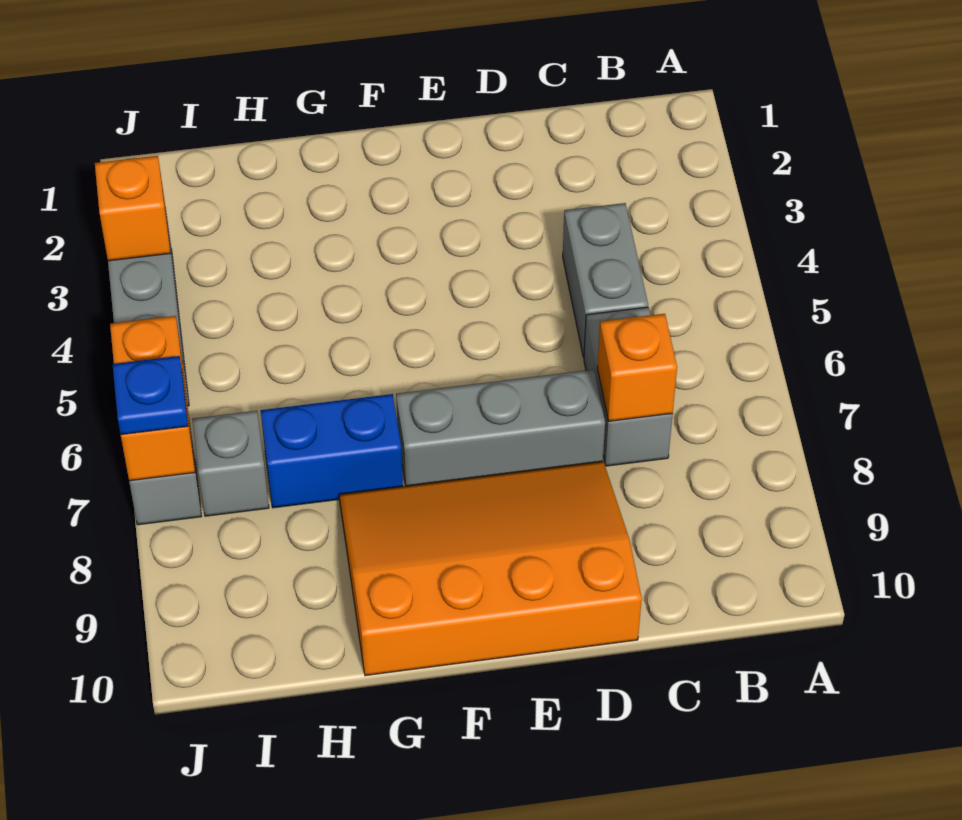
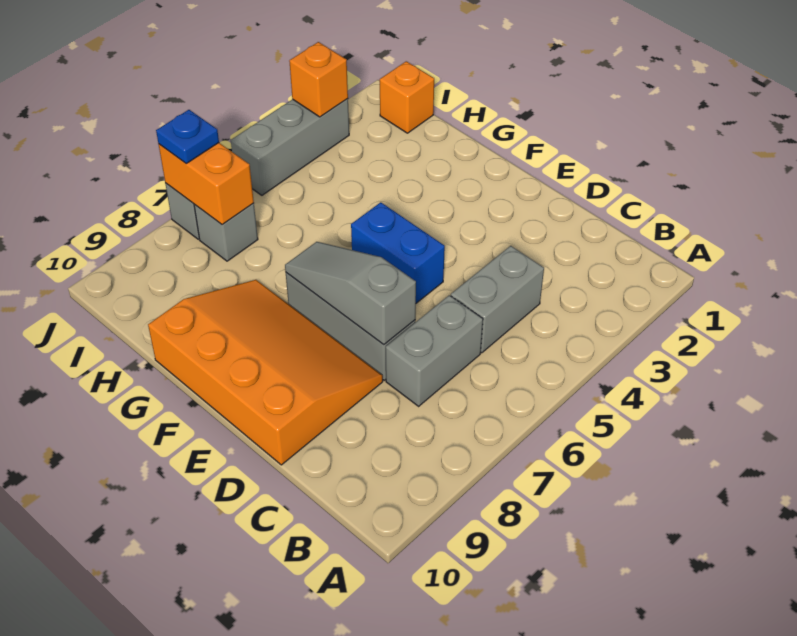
orange 1x1 brick [597,314,677,421] -> orange 1x1 brick moved to [380,61,434,133]
none -> grey 1x3 slope [285,242,416,345]
blue 1x2 brick [261,394,403,508] -> blue 1x2 brick moved to [351,202,445,303]
orange 1x2 brick [110,316,195,481] -> orange 1x2 brick turned to [159,143,254,225]

